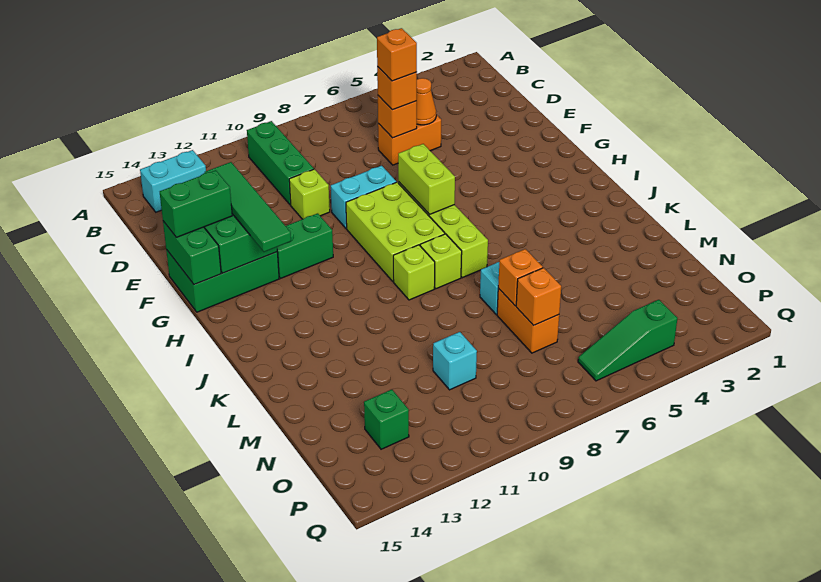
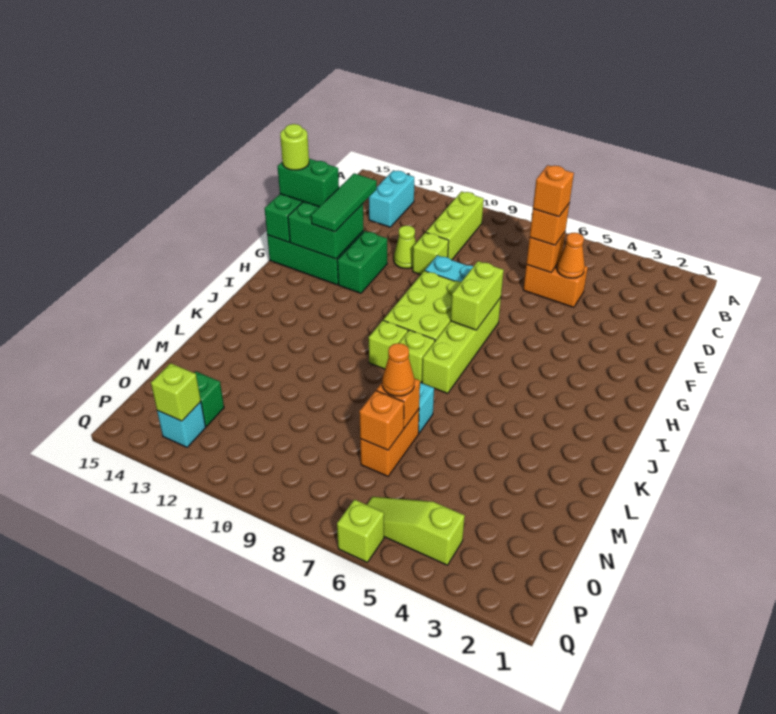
green 1x3 brick [247,121,314,205] -> lime 1x3 brick [426,191,484,260]
cyan 1x2 brick [140,150,206,212] -> cyan 1x2 brick turned to [369,170,414,227]
none -> lime 1x1 cone [394,225,416,269]
green 1x4 tile [205,162,291,252] -> green 1x3 tile [311,173,377,232]
none -> lime 1x1 round brick [280,124,309,170]
green 1x2 brick [277,213,333,278] -> green 1x2 brick turned to [337,231,387,293]
none -> orange 1x1 cone [382,343,414,396]
cyan 1x1 brick [433,332,477,390] -> cyan 1x1 brick moved to [157,402,206,447]
green 1x3 slope [578,300,678,381] -> lime 1x3 slope [367,497,465,565]
none -> lime 1x1 brick [151,363,201,421]
none -> lime 1x1 brick [337,500,384,562]

